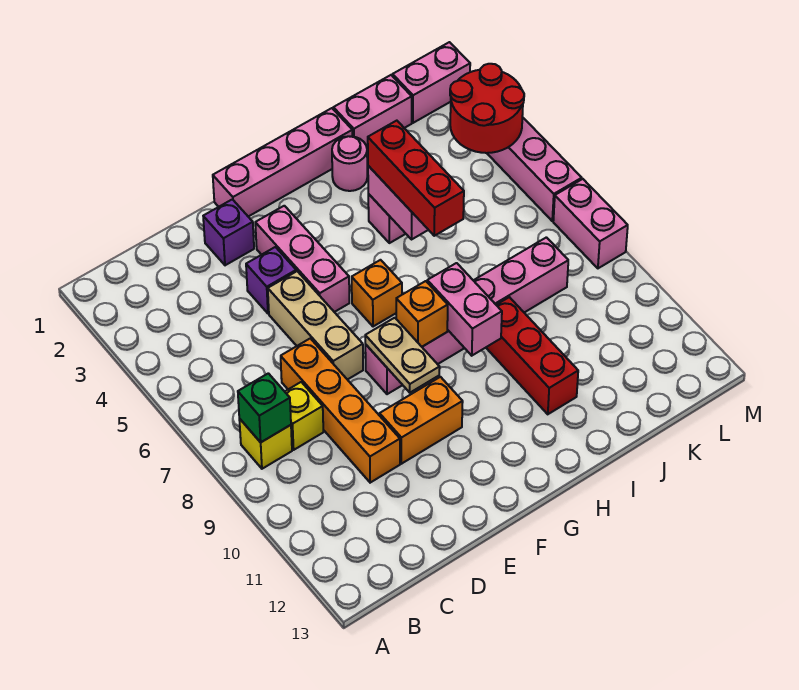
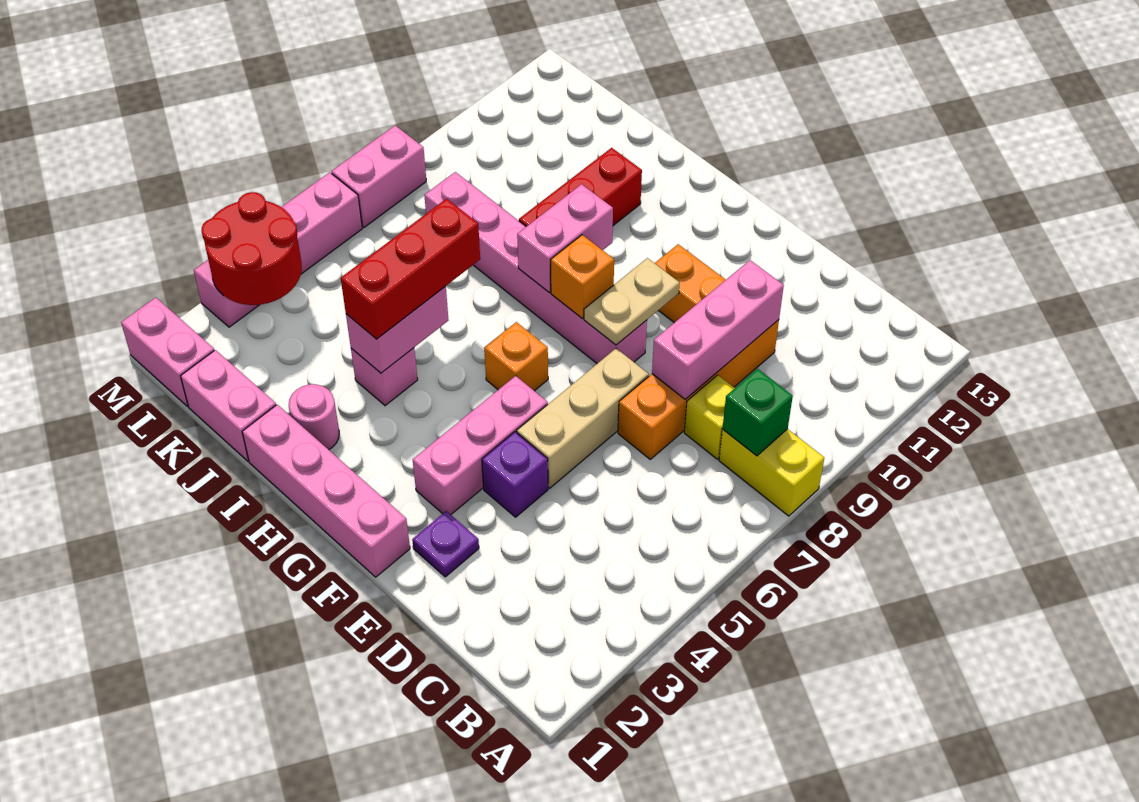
yellow 1x1 brick [239,418,292,469] -> yellow 1x2 brick [719,429,824,516]
none -> pink 1x3 brick [652,260,784,399]
purple 1x1 brick [203,199,254,265] -> purple 1x1 plate [412,511,479,577]

